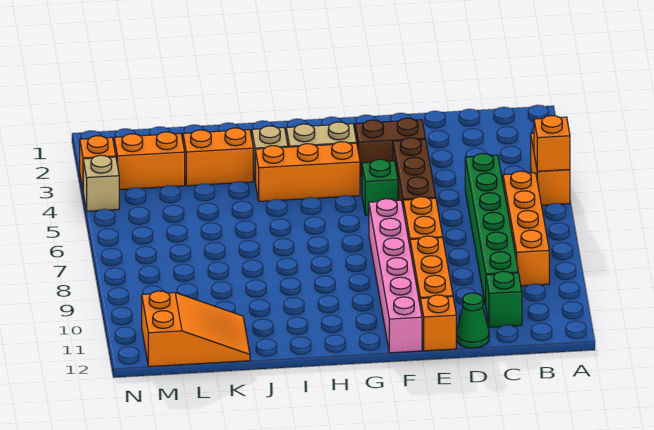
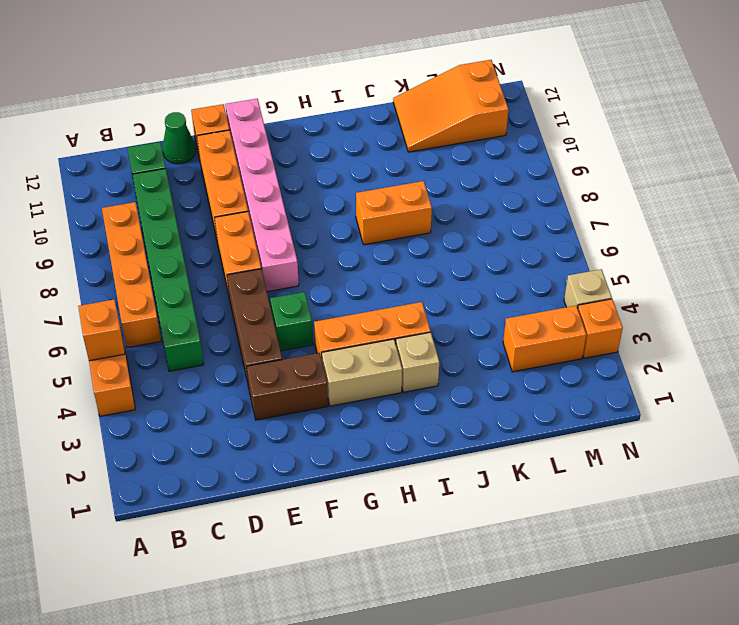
orange 1x2 brick [183,128,253,186] -> orange 1x2 brick moved to [356,181,432,245]

